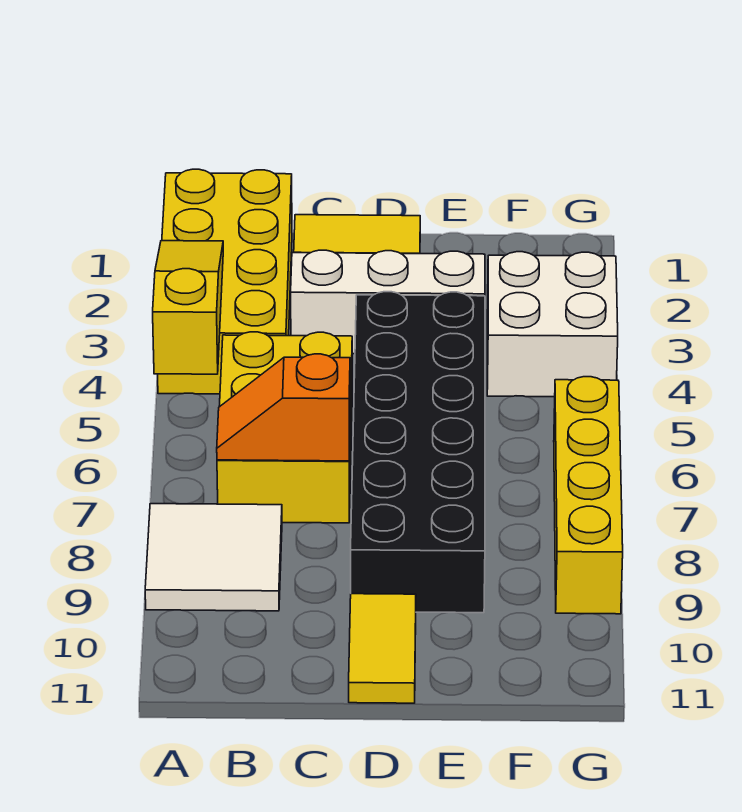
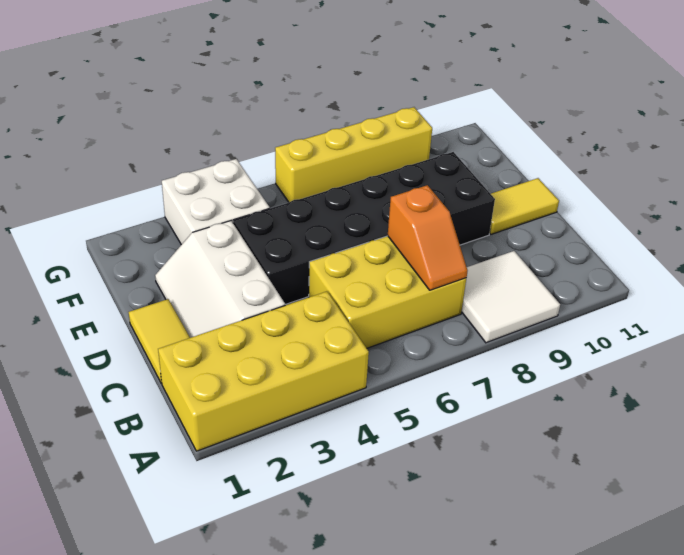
yellow 1x3 slope [153,241,223,374] -> none

